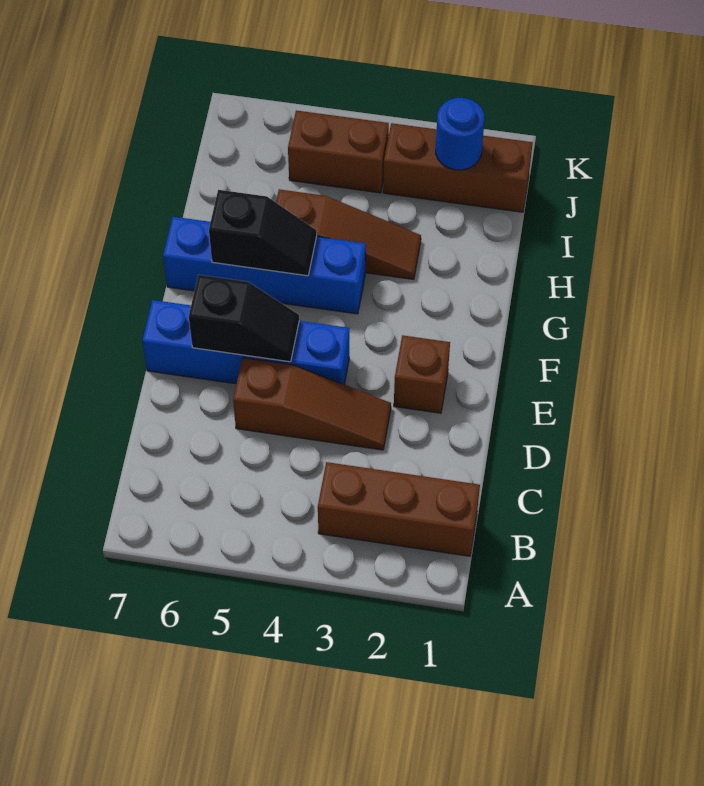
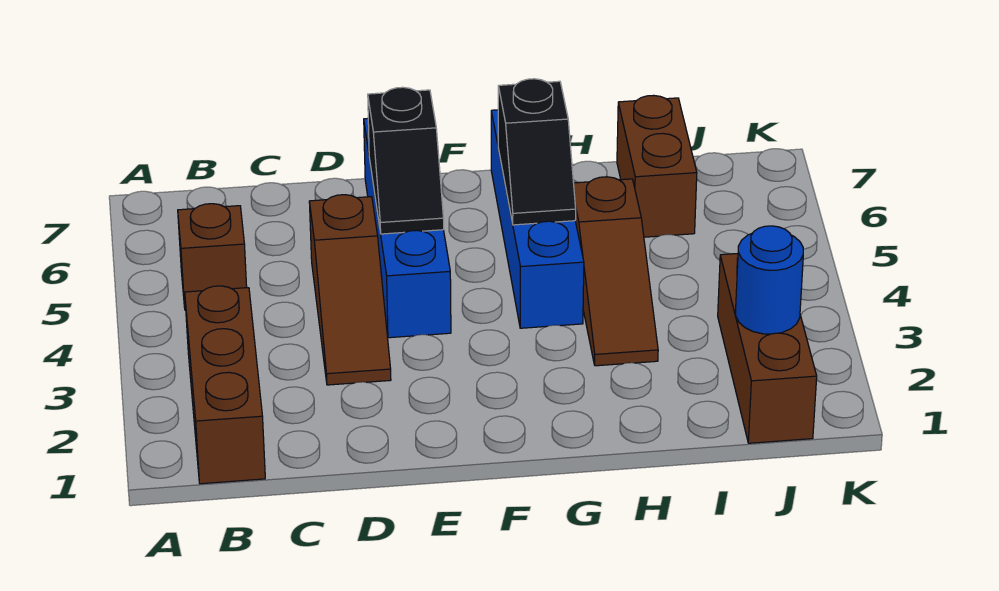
brown 1x1 brick [394,335,450,413] -> brown 1x1 brick moved to [178,204,247,310]
brown 1x2 brick [288,111,389,193] -> brown 1x2 brick moved to [617,95,697,237]

